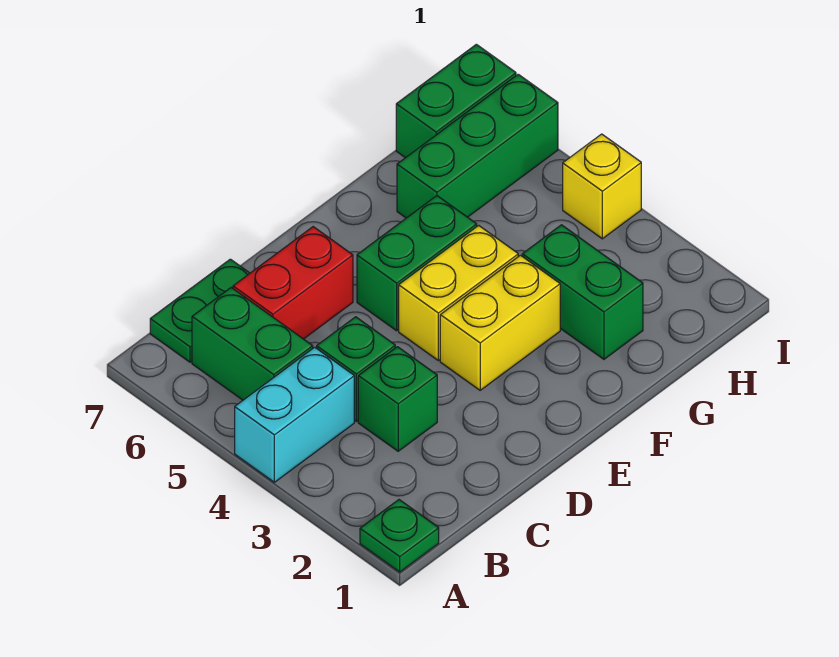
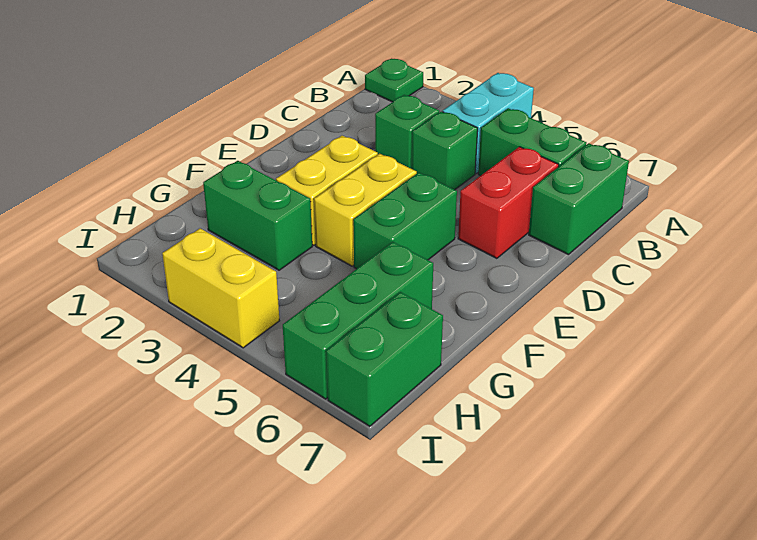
green 1x2 plate [150,259,250,362] -> green 1x2 brick [529,143,629,255]
yellow 1x1 brick [563,134,641,239] -> yellow 1x2 brick [162,228,279,348]

